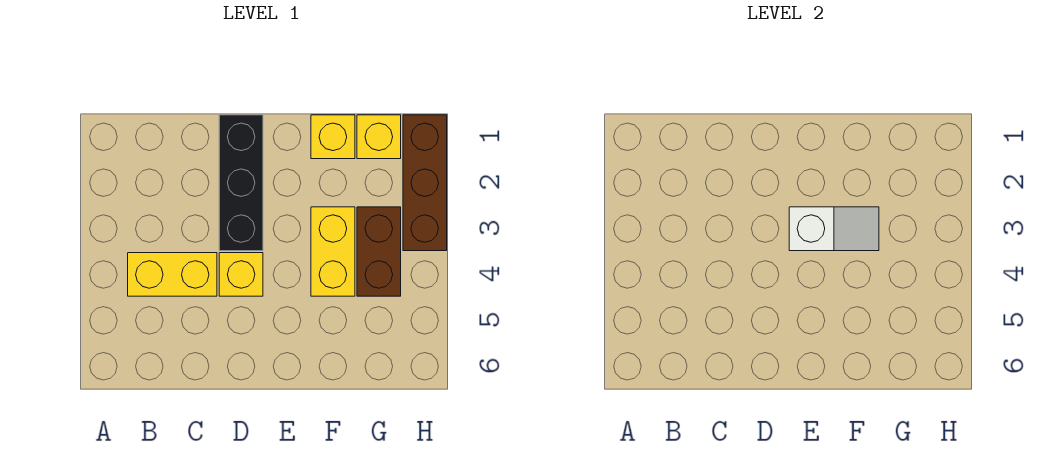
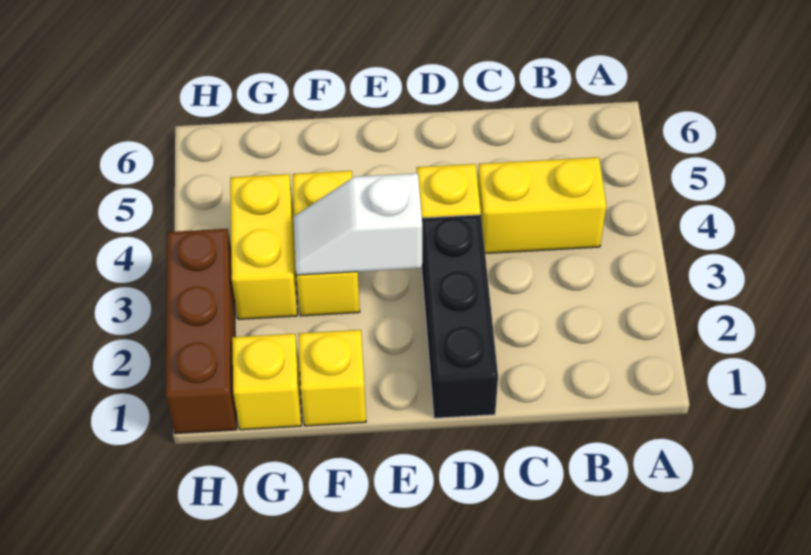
brown 1x2 brick [357,207,401,296] -> yellow 1x2 brick [230,174,297,319]

